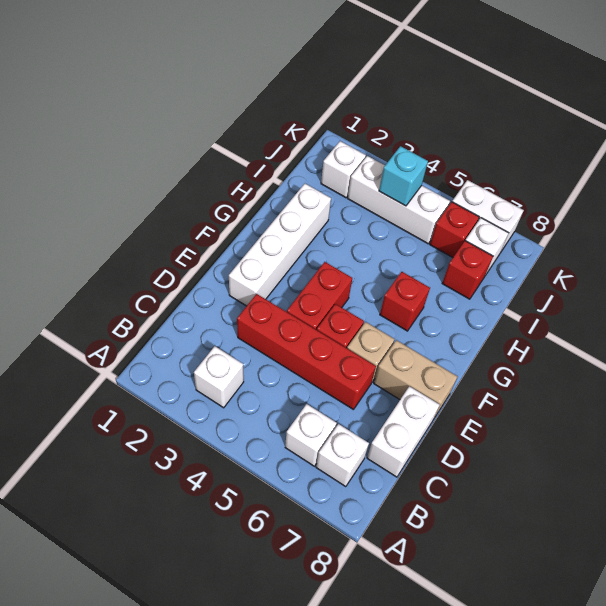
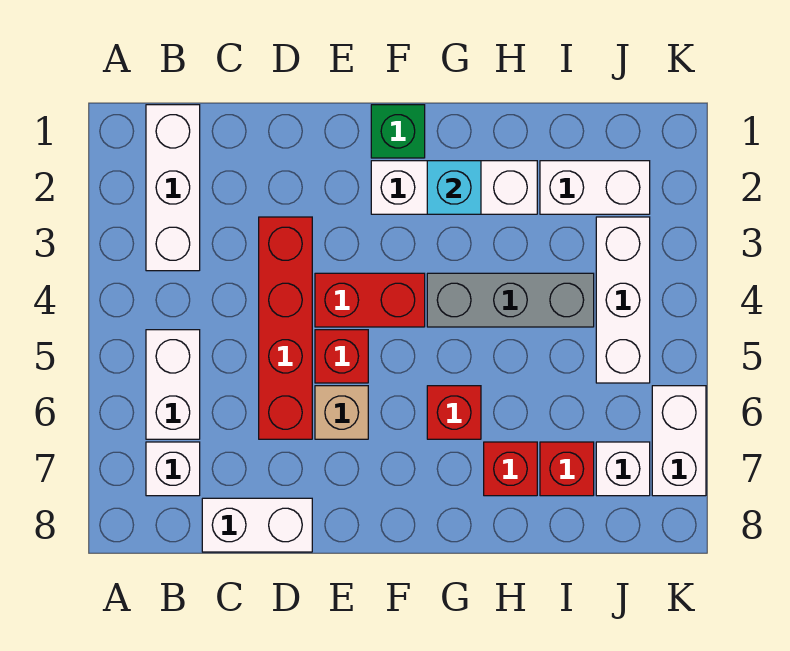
white 1x1 brick [194,346,244,408] -> white 1x3 brick [146,105,200,271]
white 1x1 brick [285,404,337,466] -> white 1x2 brick [146,330,200,439]
white 1x4 brick [229,184,331,306] -> white 1x3 brick [371,161,537,214]
tan 1x2 brick [374,340,458,420] -> none
none -> green 1x1 brick [371,105,425,158]
none -> grey 1x3 brick [427,273,594,327]
white 1x1 brick [321,141,366,198] -> white 1x2 brick [540,161,650,214]
cyan 1x1 brick [379,146,428,206] -> cyan 1x1 brick moved to [427,161,481,214]
red 1x1 brick [430,202,479,258] -> red 1x1 brick moved to [484,442,537,496]

